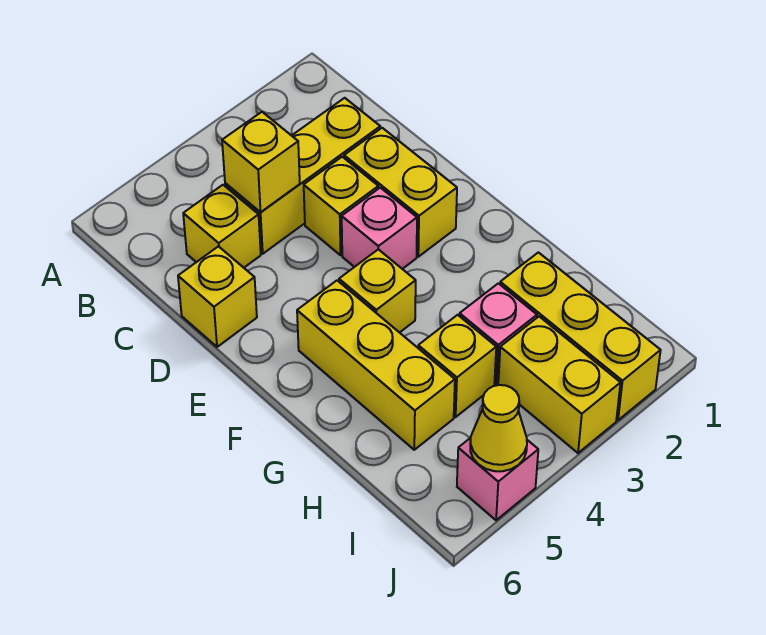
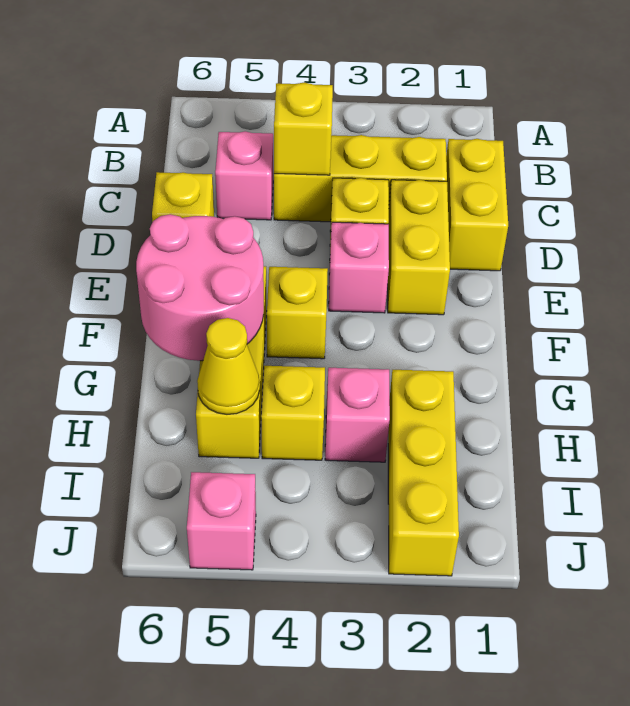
yellow 1x1 brick [183,185,261,268] -> pink 1x1 brick [215,131,273,220]
none -> pink 2x2 round brick [136,214,264,361]
yellow 1x2 brick [498,317,620,453] -> yellow 1x2 brick moved to [446,139,508,271]
yellow 1x1 cone [470,385,527,471] -> yellow 1x1 cone moved to [197,318,260,414]

